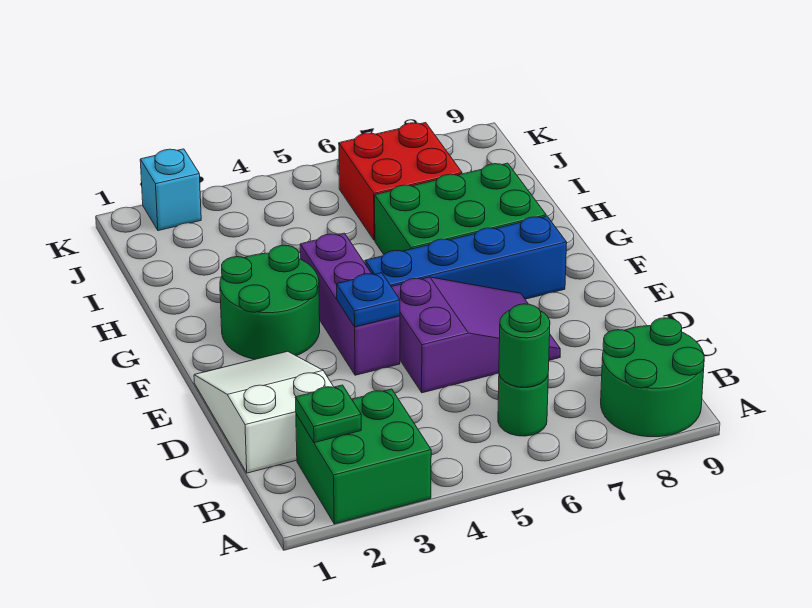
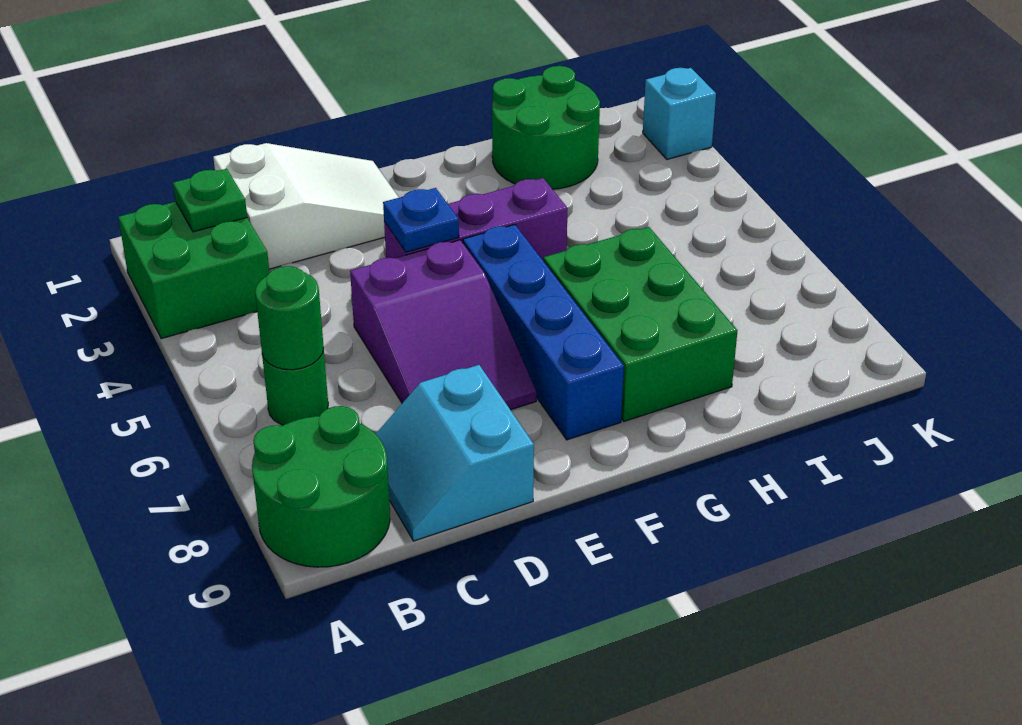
none -> cyan 2x2 slope [376,365,534,541]
green 2x2 round brick [220,245,320,359] -> green 2x2 round brick moved to [492,66,600,189]
red 2x2 brick [339,123,462,240] -> none

